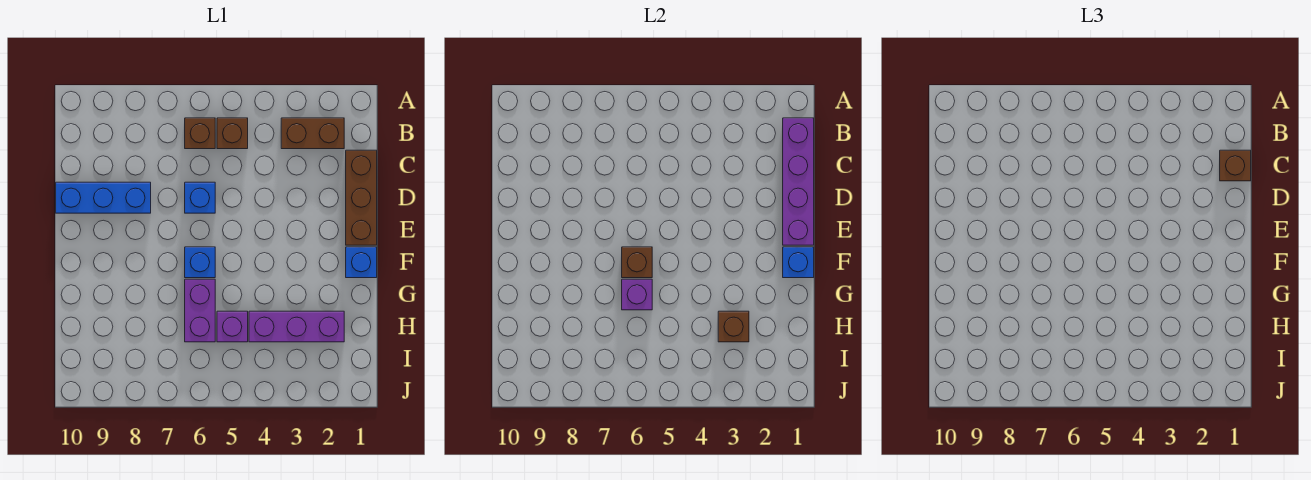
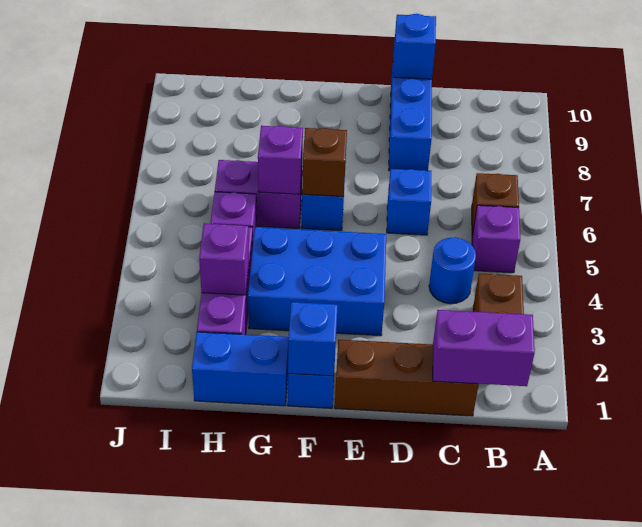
purple 1x4 brick [783,118,814,245] -> purple 1x2 brick [433,310,535,386]
brown 1x1 brick [217,118,248,149] -> purple 1x1 brick [472,205,520,273]
brown 1x1 brick [1220,150,1251,181] -> none
none -> blue 1x1 round brick [429,237,476,304]
none -> blue 1x1 brick [393,14,436,79]
none -> blue 2x3 brick [248,227,386,336]
none -> blue 1x2 brick [192,332,288,406]
brown 1x1 brick [718,311,749,342] -> purple 1x1 brick [199,223,249,295]

